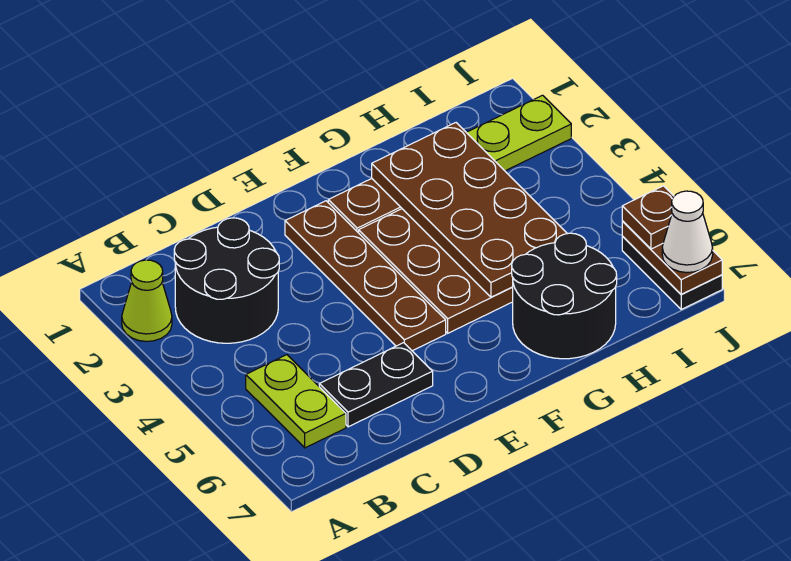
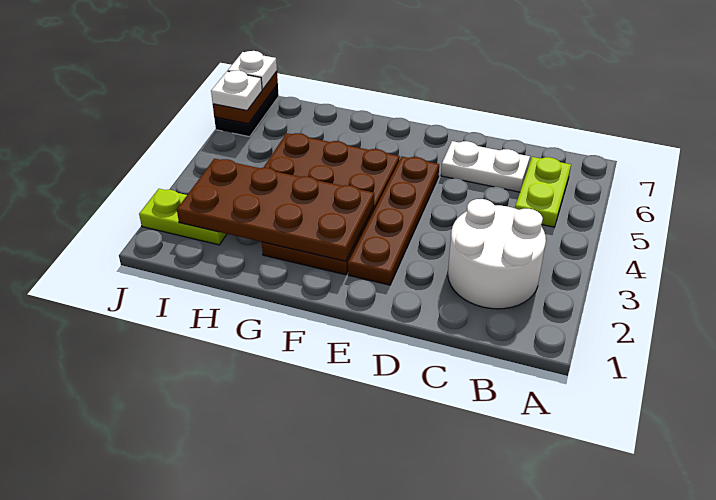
lime 1x1 cone [122,260,172,341] -> none
black 2x2 round brick [174,218,279,343] -> white 2x2 round brick [448,199,546,309]
black 1x2 plate [319,343,433,427] -> white 1x2 plate [441,141,530,192]
brown 2x4 plate [372,123,567,297] -> brown 2x4 plate turned to [177,159,374,261]
black 2x2 round brick [512,233,617,359] -> none
brown 1x1 plate [622,186,674,249] -> white 1x1 plate [211,70,262,110]
white 1x1 cone [662,191,713,272] -> white 1x1 plate [228,51,277,90]

